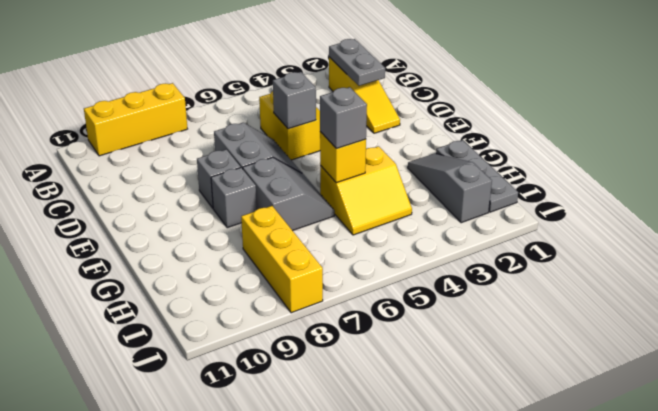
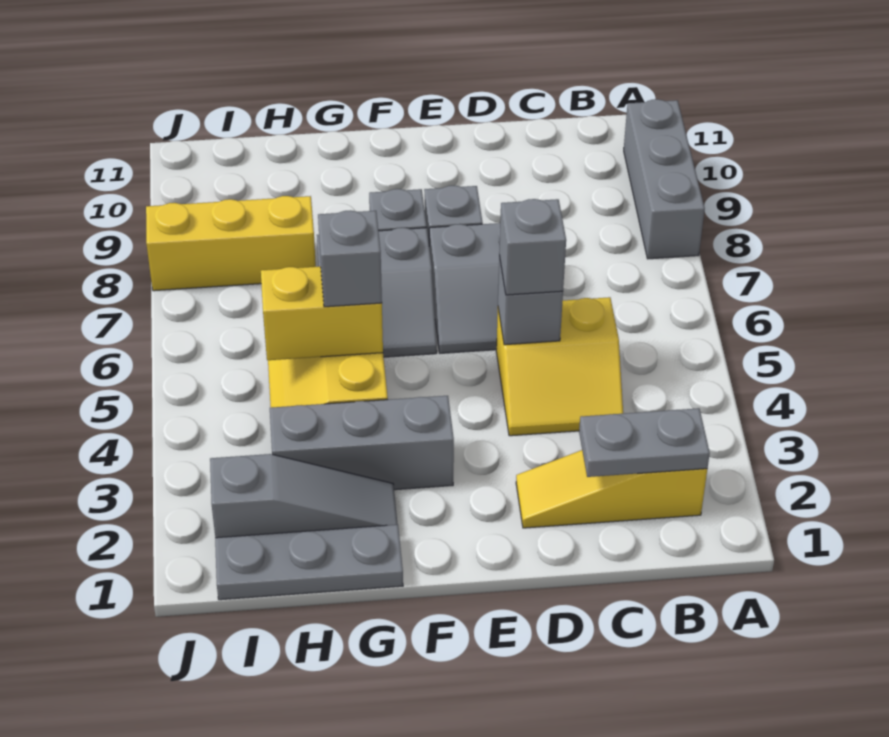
yellow 1x3 brick [84,83,187,156] -> grey 1x3 brick [624,99,705,259]
none -> grey 1x1 brick [499,199,566,295]
none -> grey 1x3 brick [270,396,454,490]
yellow 1x1 brick [320,132,366,183] -> yellow 1x2 brick [261,266,383,360]

